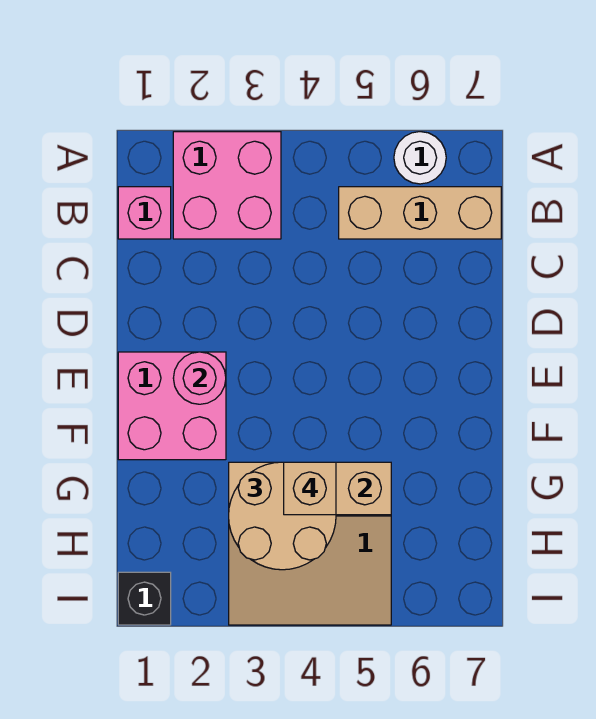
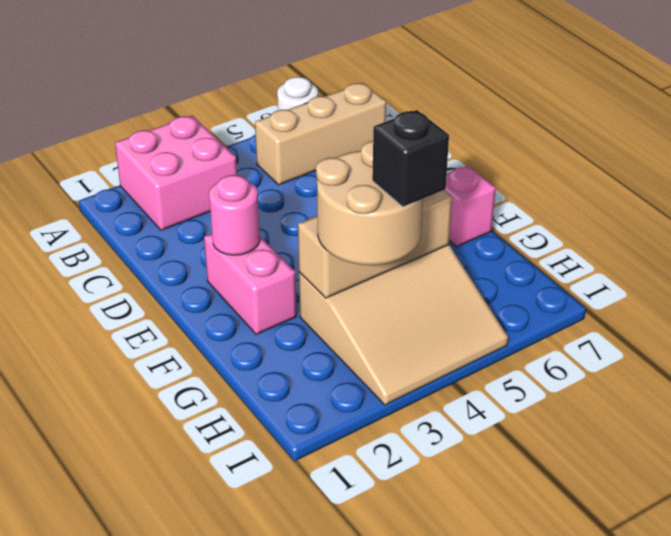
pink 1x1 brick [118,187,171,239] -> pink 1x1 brick moved to [444,166,496,246]
pink 2x2 brick [118,352,226,460] -> pink 1x2 brick [204,234,297,335]
tan 1x1 brick [284,462,336,515] -> none
black 1x1 brick [118,572,171,625] -> black 1x1 brick moved to [372,110,449,207]

